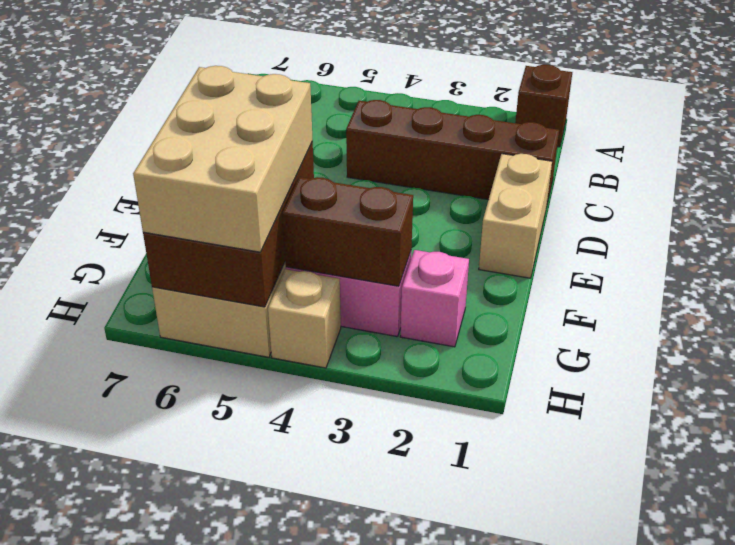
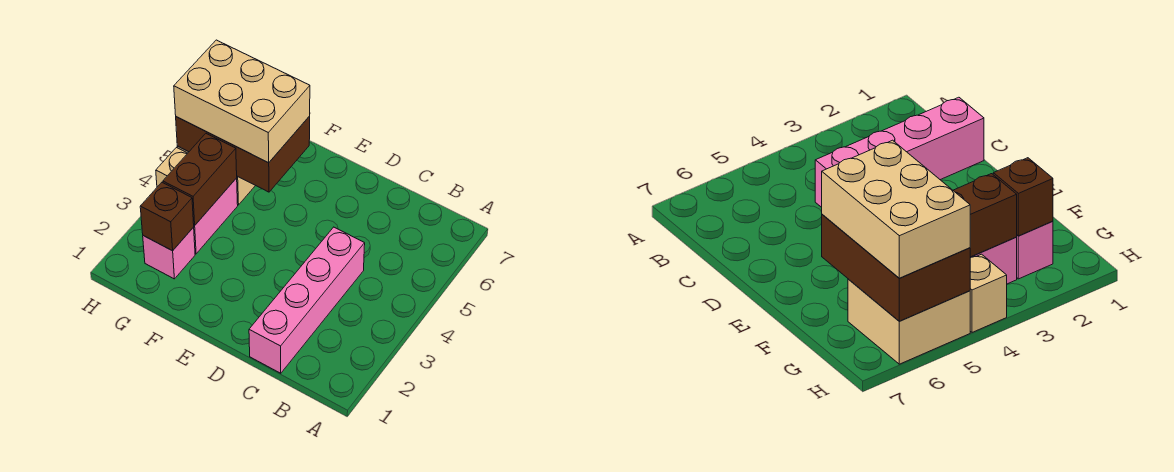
brown 1x1 brick [515,65,572,147] -> brown 1x1 brick moved to [140,183,194,251]
brown 1x4 brick [346,100,559,207] -> pink 1x4 brick [249,227,365,373]
tan 1x2 brick [479,154,552,278] -> none

